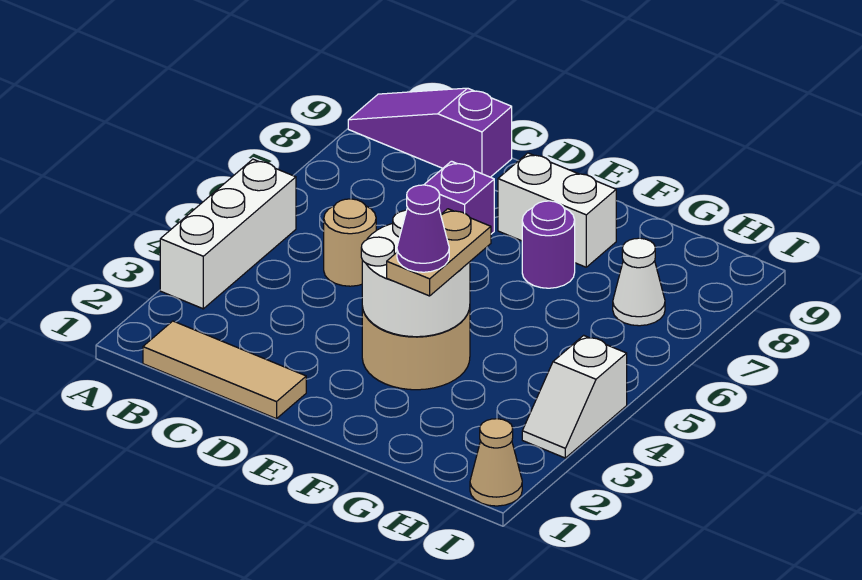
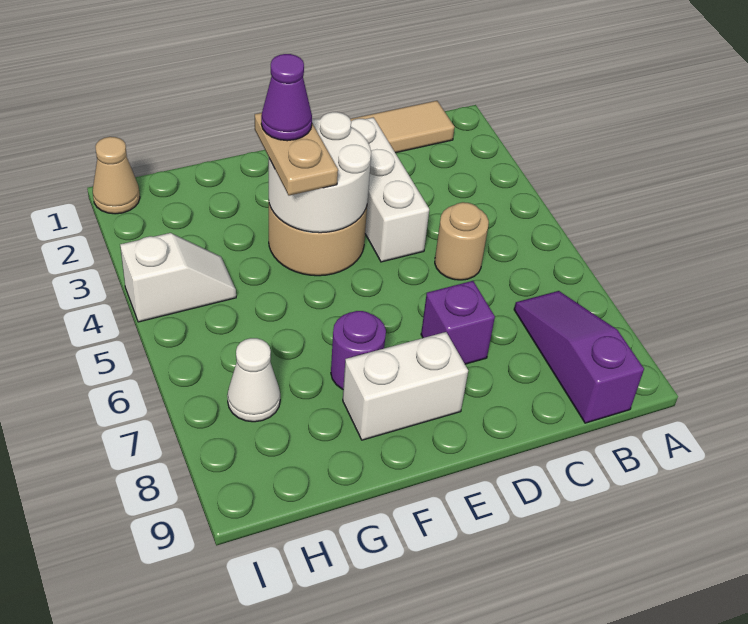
white 1x3 brick [160,159,296,309] -> white 1x3 brick moved to [351,117,429,262]
purple 1x3 slope [348,88,512,177] -> purple 1x3 slope turned to [514,291,644,423]
white 1x2 slope [522,335,627,458] -> white 1x2 slope turned to [120,233,236,322]

